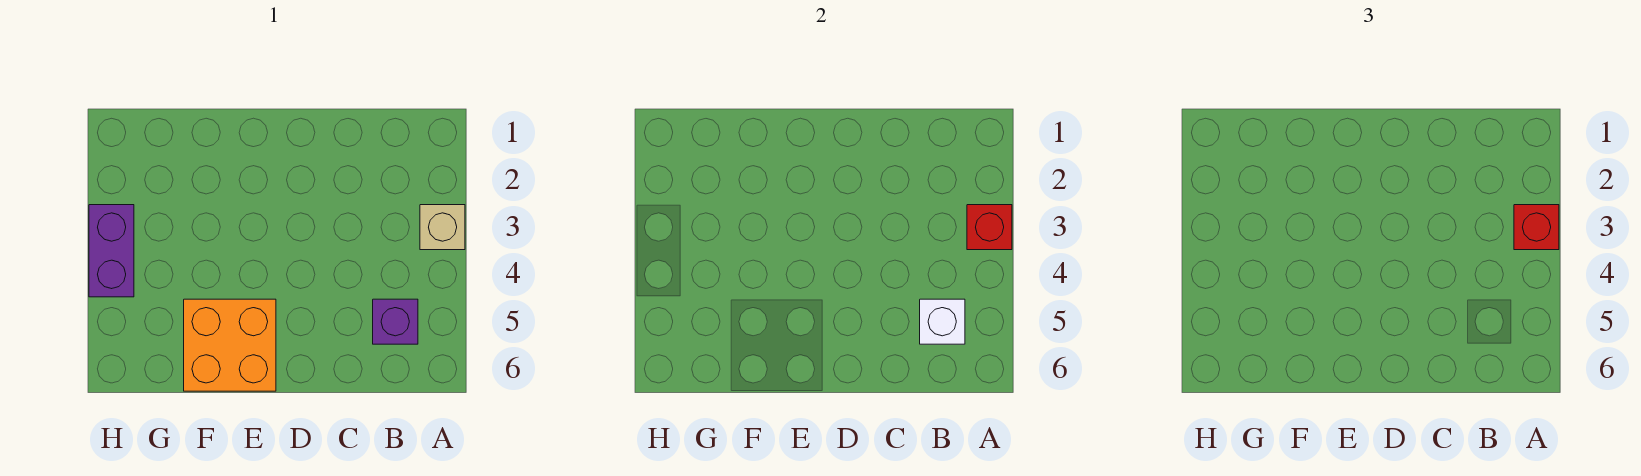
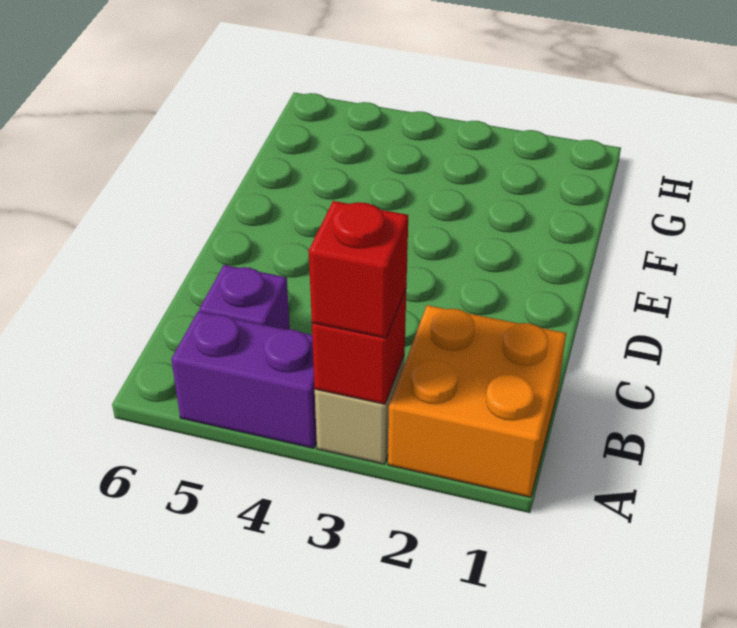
white 1x1 brick [920,299,965,344] -> none
orange 2x2 brick [184,299,276,391] -> orange 2x2 brick moved to [388,305,566,497]
purple 1x2 brick [89,205,134,297] -> purple 1x2 brick moved to [171,311,317,448]

